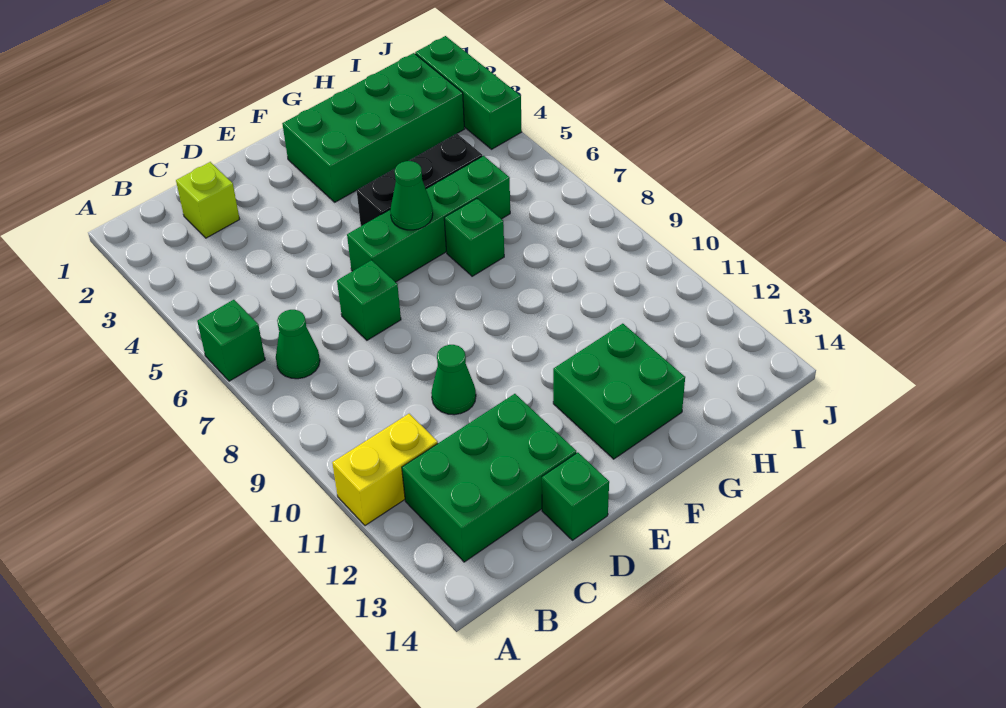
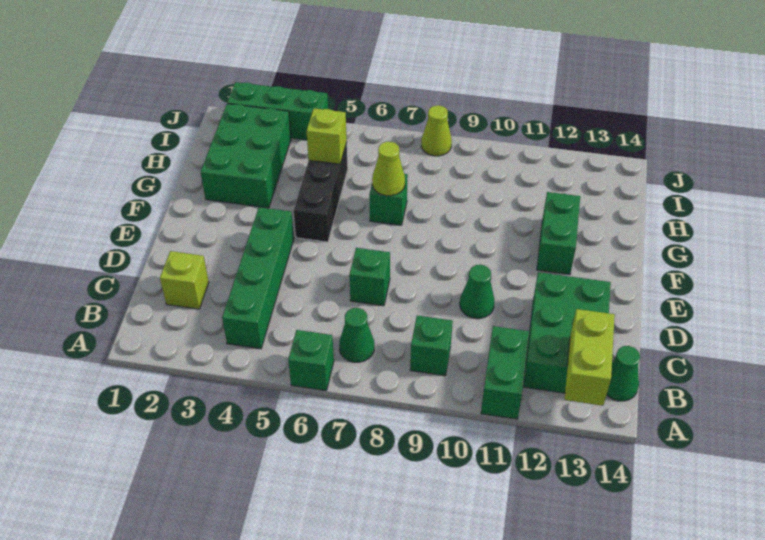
yellow 1x2 brick [332,414,438,526] -> green 1x2 brick [481,326,529,419]
none -> lime 1x2 brick [565,309,615,406]
green 1x1 brick [542,452,609,540] -> green 1x1 brick moved to [410,315,453,376]
green 1x4 brick [347,156,510,282] -> green 1x4 brick moved to [222,207,294,349]
green 2x4 brick [282,53,465,202] -> green 2x3 brick [201,104,291,208]
green 1x1 cone [390,161,433,230] -> green 1x1 cone moved to [607,346,640,401]
green 2x2 brick [553,324,685,459] -> green 1x2 brick [537,192,580,275]
none -> lime 1x1 cone [372,142,405,196]
none -> lime 1x1 brick [306,108,347,164]
none -> lime 1x1 cone [421,105,452,156]

